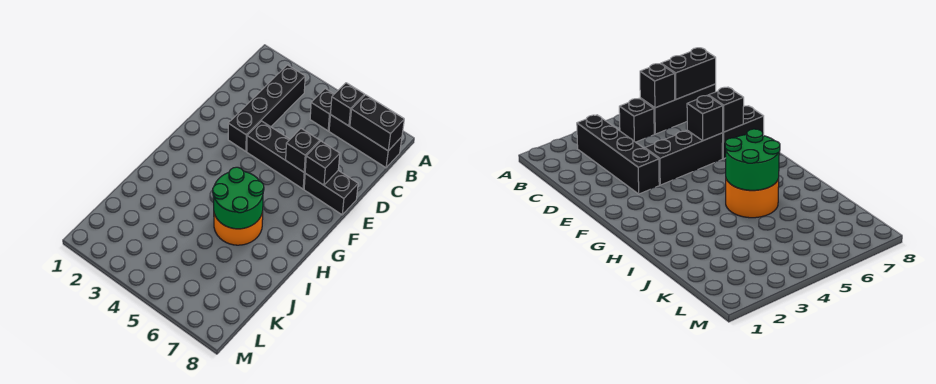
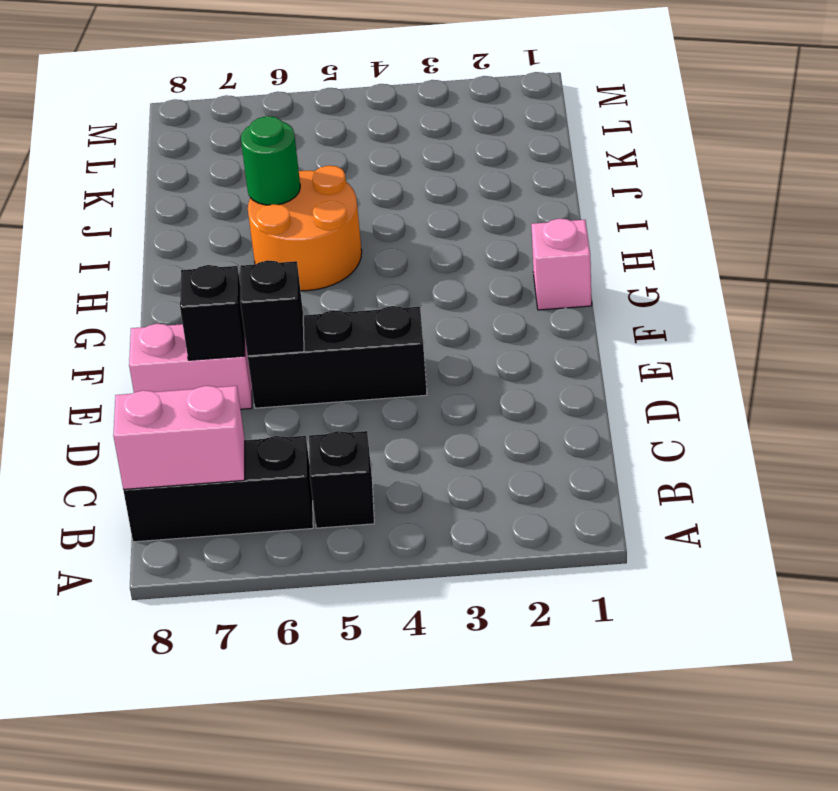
black 1x4 brick [228,65,305,151] -> none
black 1x1 brick [331,83,365,126] -> none
black 1x2 brick [350,95,404,151] -> pink 1x2 brick [113,386,245,489]
black 1x2 brick [304,171,358,215] -> pink 1x2 brick [129,324,252,409]
none -> pink 1x1 brick [531,219,592,310]
green 2x2 round brick [213,167,264,229] -> green 1x1 round brick [241,116,300,205]

